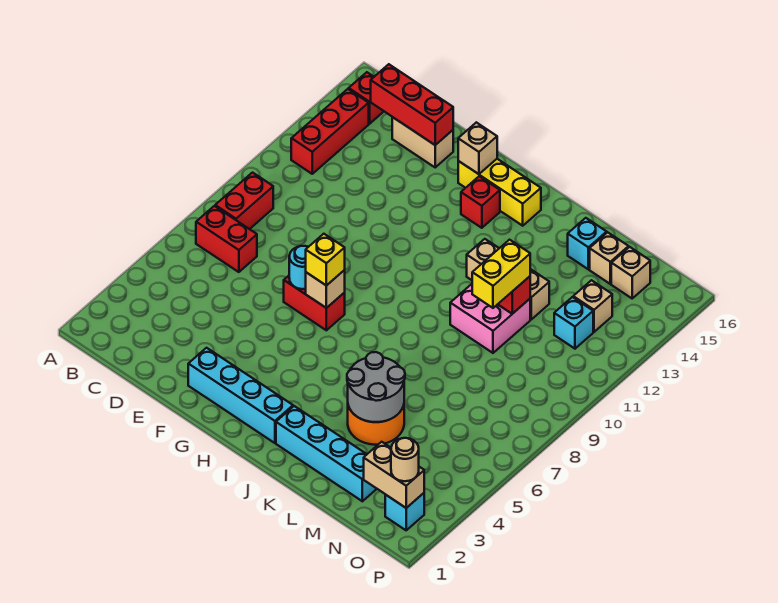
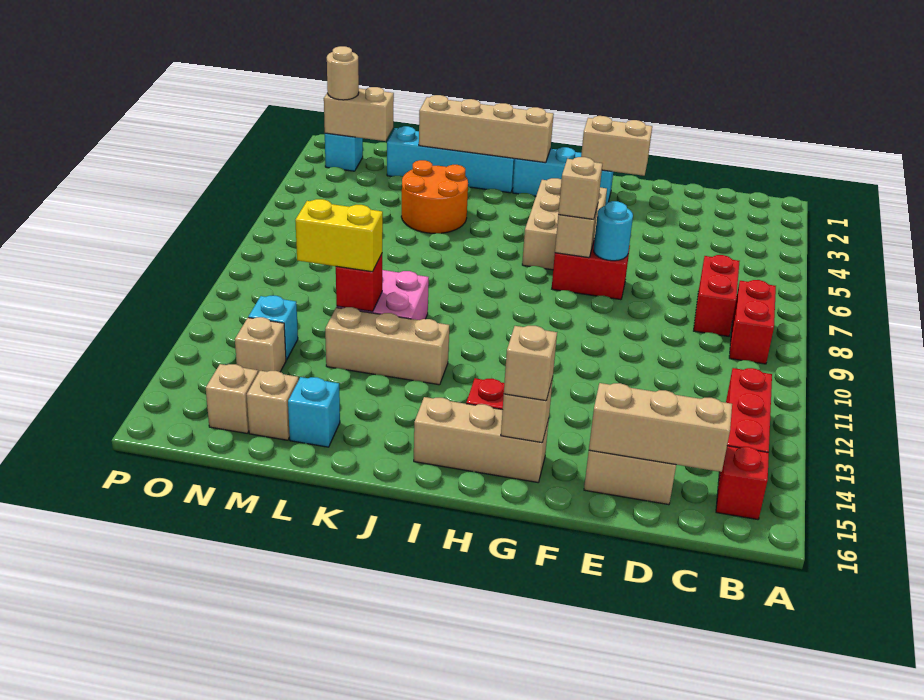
red 1x2 brick [196,206,257,272] -> red 1x2 brick turned to [694,255,740,336]
red 1x3 brick [371,64,453,145] -> tan 1x3 brick [589,383,732,472]
cyan 1x4 brick [188,348,293,443] -> cyan 1x3 brick [513,147,613,205]
none -> tan 1x2 brick [581,116,652,176]
none -> tan 2x3 brick [522,178,607,270]
yellow 1x1 brick [306,234,345,286] -> tan 1x1 brick [558,157,602,219]
yellow 1x3 brick [458,159,541,226] -> tan 1x3 brick [414,397,549,482]
none -> tan 1x1 brick [504,326,557,401]
none -> tan 1x4 brick [419,95,554,163]
grey 2x2 round brick [347,352,405,422] -> none
yellow 1x2 brick [472,240,530,308] -> yellow 1x2 brick turned to [295,199,383,272]

